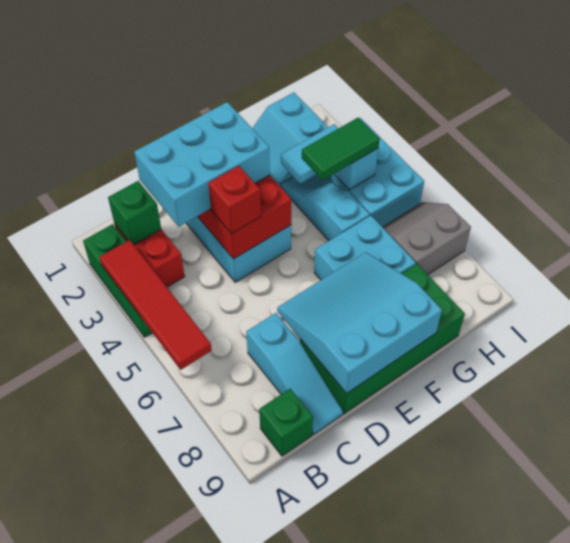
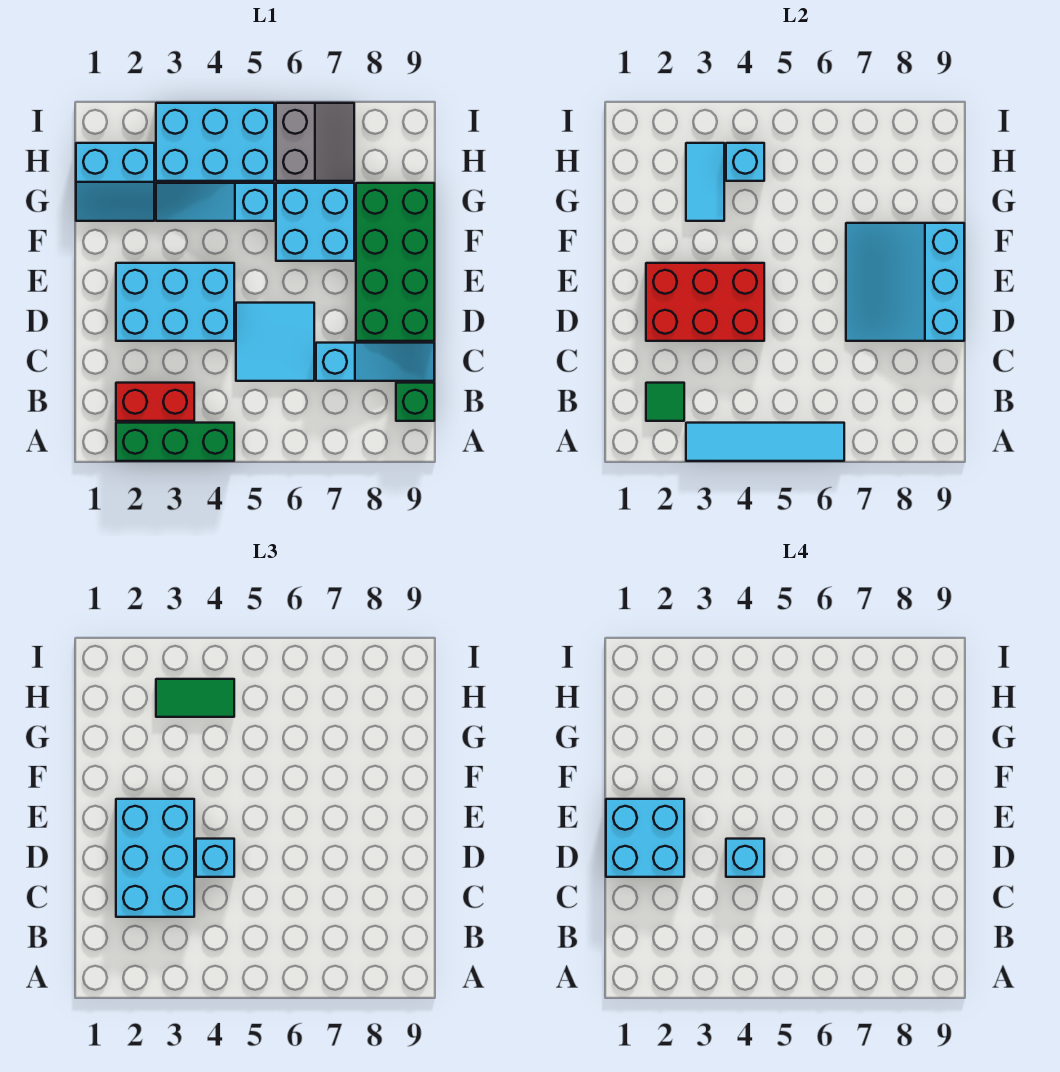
red 1x4 tile [99,240,212,370] -> cyan 1x4 tile [686,423,844,461]
green 1x1 brick [108,181,161,245] -> green 1x1 tile [646,383,684,421]
none -> cyan 2x2 tile [236,303,314,381]
none -> cyan 2x2 brick [606,799,684,877]
red 1x1 brick [208,166,261,234] -> cyan 1x1 brick [196,839,234,877]
none -> cyan 1x1 brick [726,839,764,877]
green 1x2 tile [302,118,380,180] -> green 1x2 tile turned to [156,679,234,717]
grey 2x2 slope [382,202,471,275] -> grey 2x2 slope turned to [276,103,354,181]

